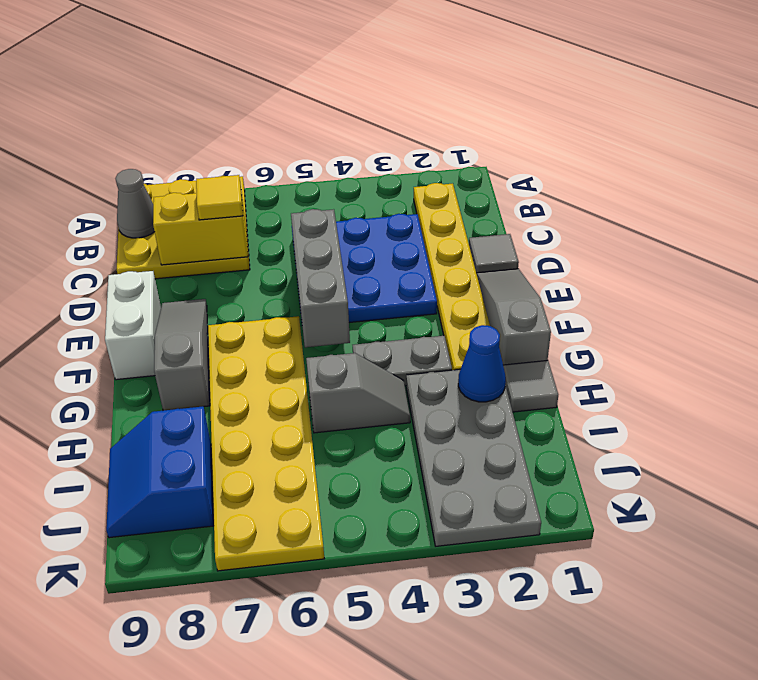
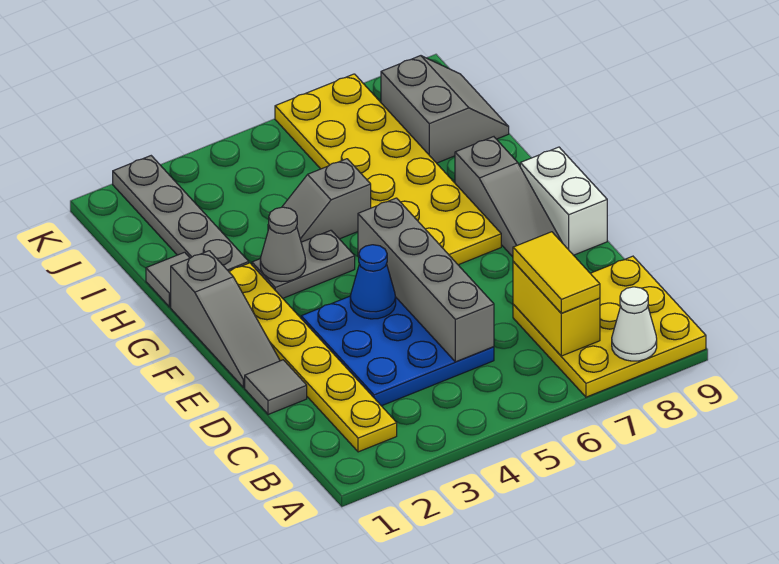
none -> white 1x1 cone [612,287,657,361]
grey 1x1 cone [115,169,155,238] -> grey 1x1 cone moved to [260,207,306,282]
yellow 1x2 brick [153,192,248,265] -> yellow 1x2 brick turned to [513,262,600,356]
yellow 1x1 tile [196,175,243,220] -> yellow 1x2 tile [513,232,600,313]
grey 1x3 brick [291,209,350,347] -> grey 1x4 brick [358,198,494,362]
grey 2x4 plate [406,369,541,546] -> grey 1x4 plate [113,156,249,271]
blue 1x1 cone [458,325,506,402] -> blue 1x1 cone moved to [350,245,396,319]
blue 2x2 slope [106,406,213,538] -> grey 2x2 slope [381,56,509,163]

